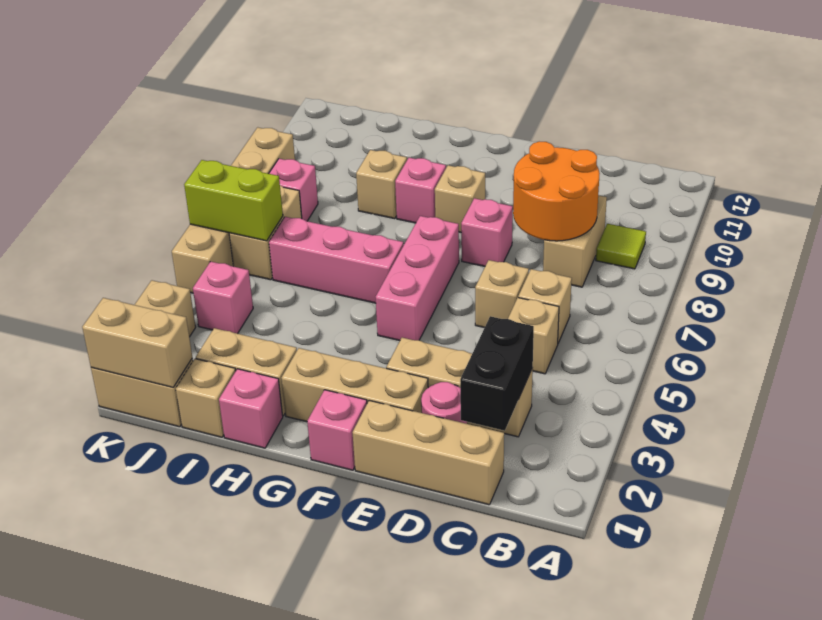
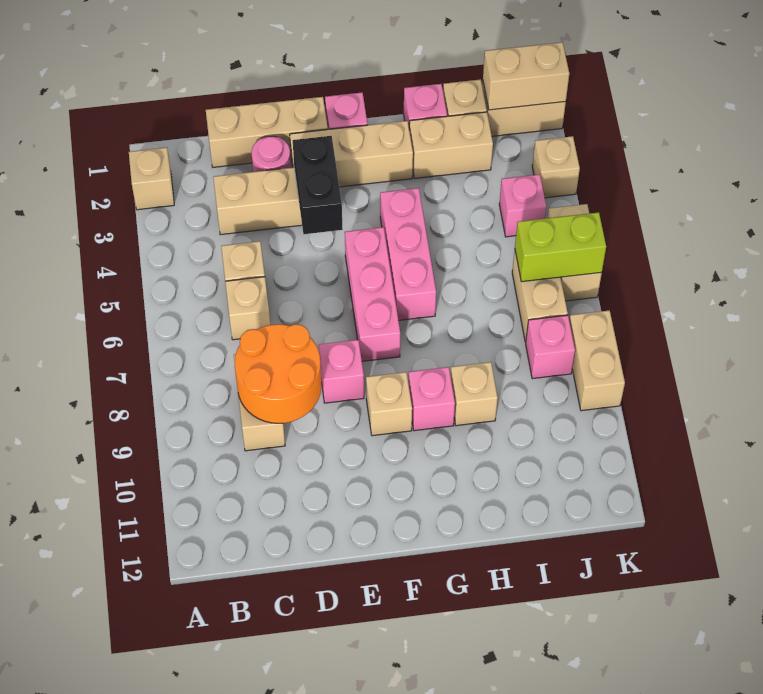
lime 1x1 tile [596,224,646,269] -> none
black 1x2 brick [460,316,534,431] -> black 1x2 brick moved to [293,136,343,234]
tan 1x1 brick [475,260,529,328] -> tan 1x1 brick moved to [129,147,174,210]
pink 1x3 brick [269,217,404,303] -> pink 1x3 brick turned to [380,188,436,320]

